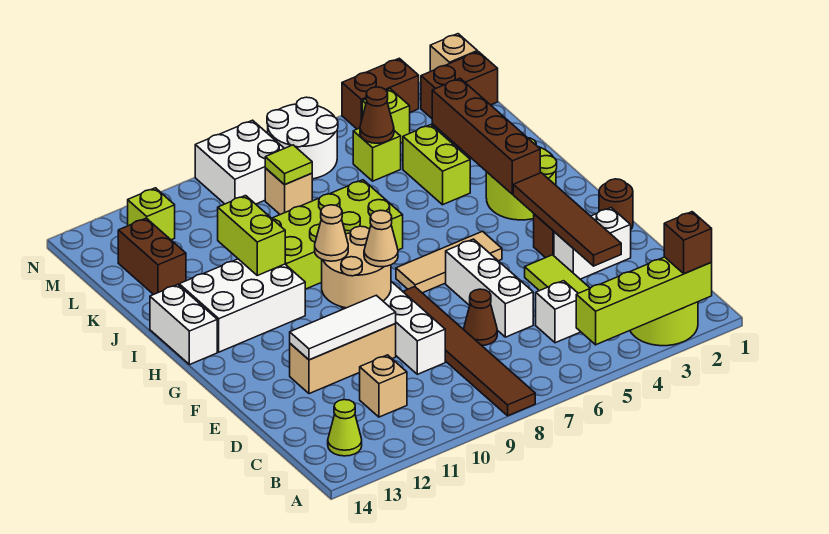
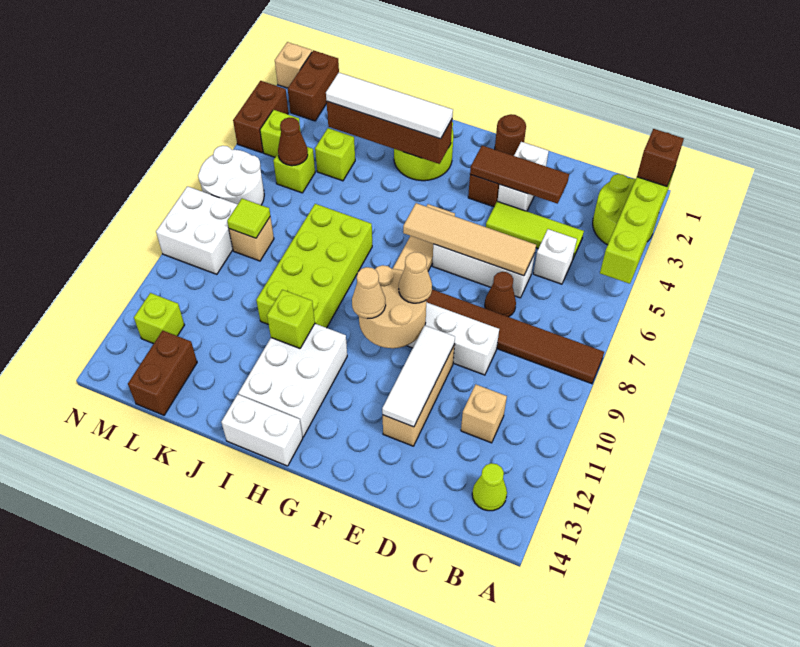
brown 1x4 tile [513,173,621,266] -> brown 1x3 tile [470,146,569,204]
none -> tan 1x4 tile [403,203,536,276]
none -> white 1x4 tile [326,73,453,139]
lime 1x2 brick [218,196,285,275] -> lime 1x1 brick [267,290,315,348]
lime 1x2 brick [403,125,470,205] -> lime 1x1 brick [315,128,355,181]
brown 1x2 brick [118,218,186,295] -> brown 1x2 brick turned to [128,330,197,415]

